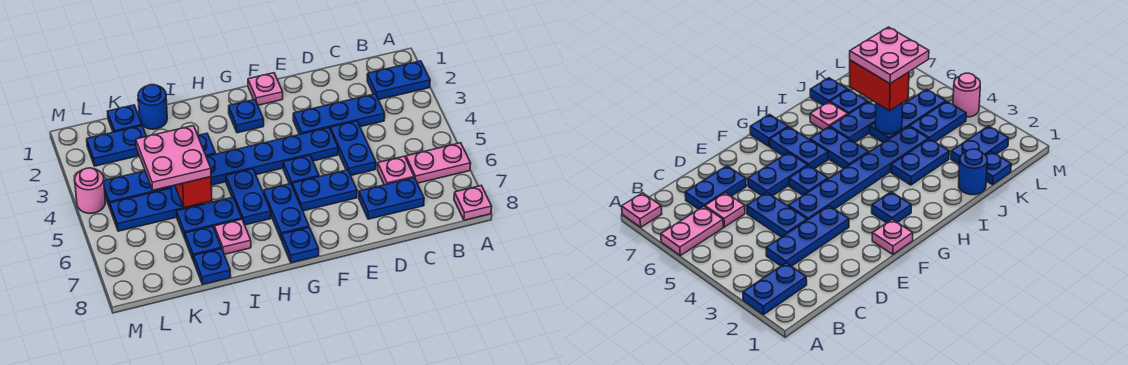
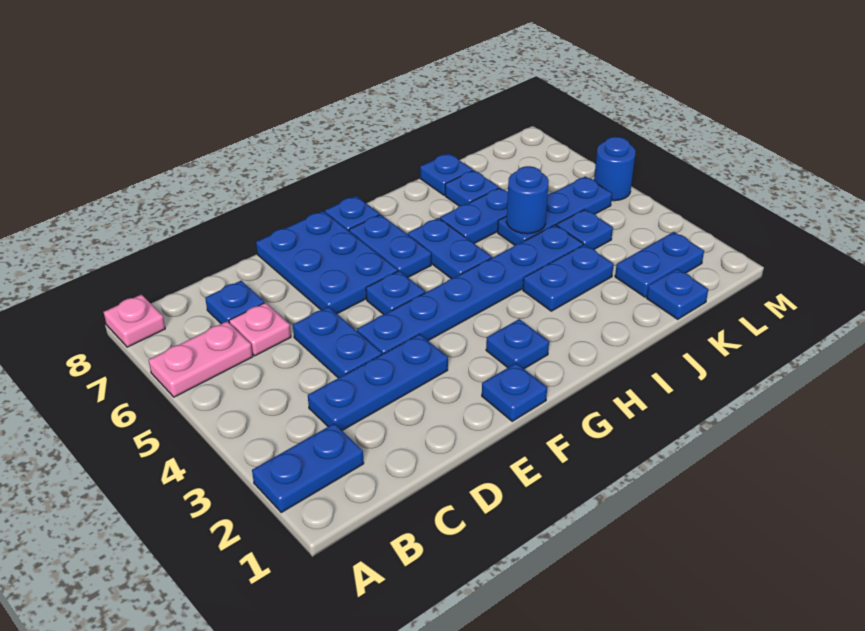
blue 1x2 plate [359,178,424,219] -> blue 1x1 plate [205,281,264,324]
blue 1x2 plate [292,170,357,211] -> blue 2x3 plate [256,211,398,314]
pink 1x1 plate [248,73,283,105] -> blue 1x1 plate [482,363,547,421]
pink 1x1 plate [214,219,251,254] -> none
blue 1x1 round brick [138,85,167,129] -> blue 1x1 round brick moved to [594,137,635,201]
red 1x2 brick [175,177,212,208] -> none
pink 2x2 plate [136,126,211,190] -> none
blue 1x2 plate [104,171,166,208] -> blue 1x1 plate [557,209,613,249]
pink 1x1 round brick [74,168,105,214] -> none

